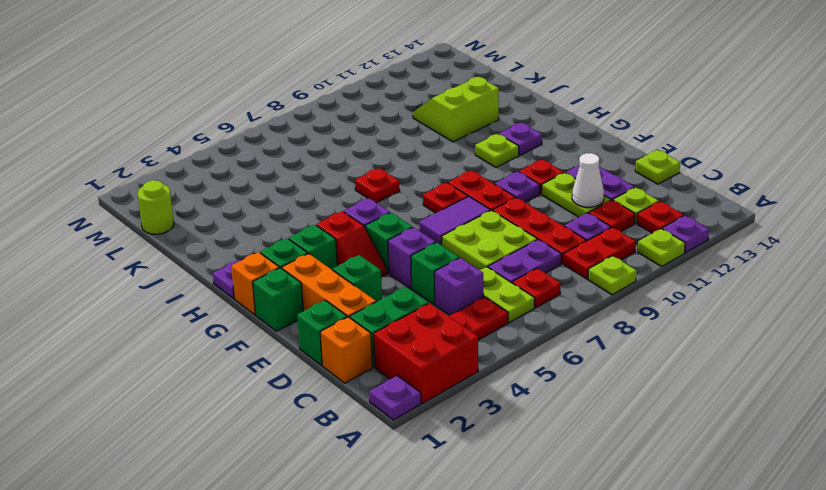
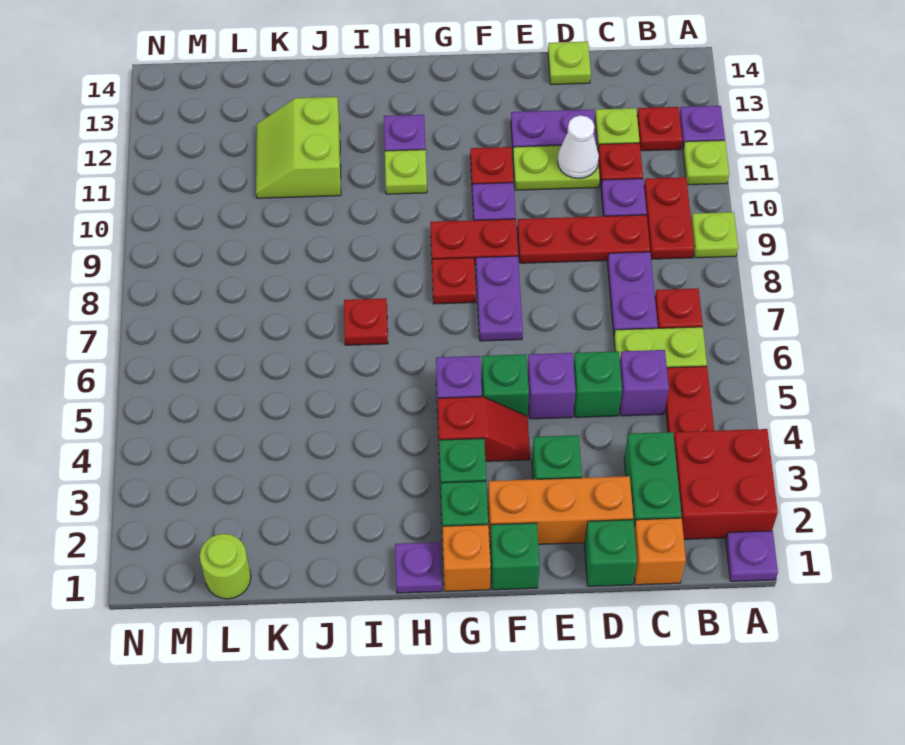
lime 2x2 plate [442,210,537,270] -> none
purple 1x2 tile [419,197,491,245] -> purple 1x2 plate [476,256,523,341]

